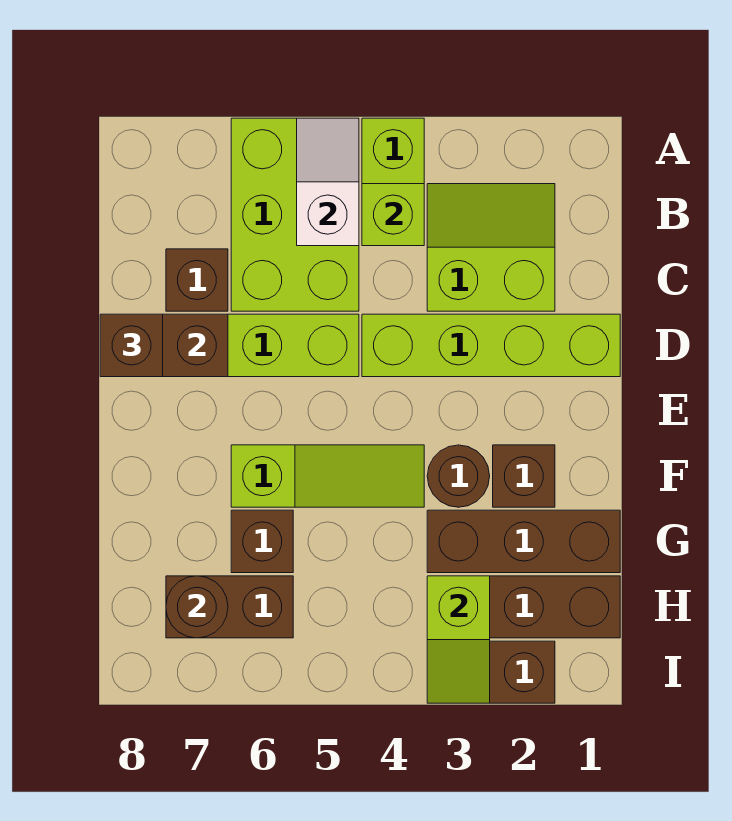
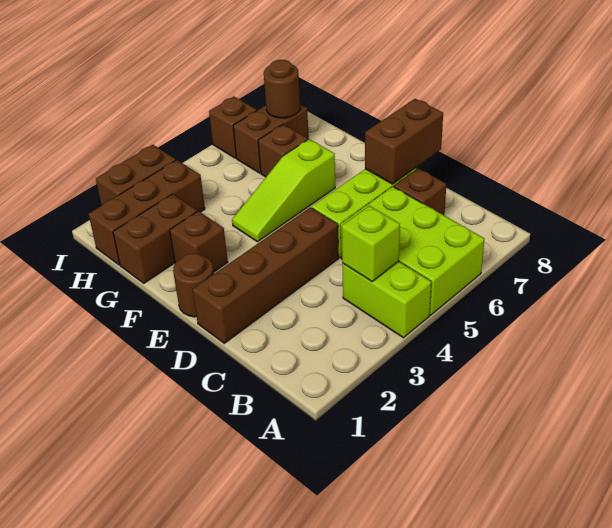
white 1x2 slope [297,118,359,246] -> none
lime 2x2 slope [427,184,555,311] -> none
lime 1x4 brick [362,314,620,377] -> brown 1x4 brick [193,207,339,343]
brown 1x1 brick [100,314,163,377] -> brown 1x1 brick moved to [209,96,257,158]
brown 1x1 round brick [427,445,490,507] -> brown 1x1 round brick moved to [173,253,214,317]
brown 1x3 brick [427,510,620,573] -> brown 1x2 brick [113,194,197,283]
lime 1x2 slope [427,576,490,703] -> none

